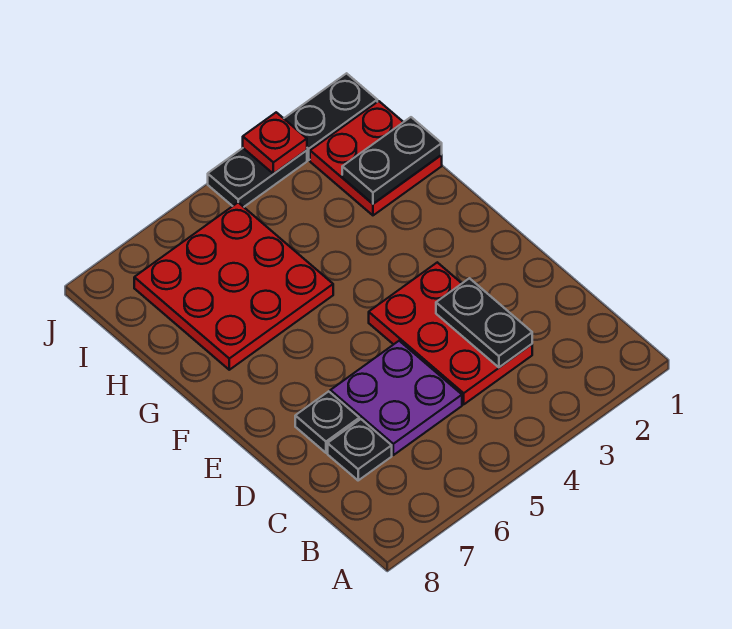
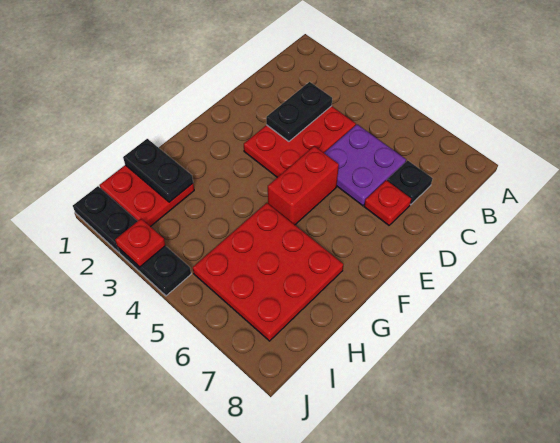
black 1x1 plate [295,391,359,453] -> red 1x1 plate [364,180,411,225]
none -> red 1x2 brick [268,146,339,225]

